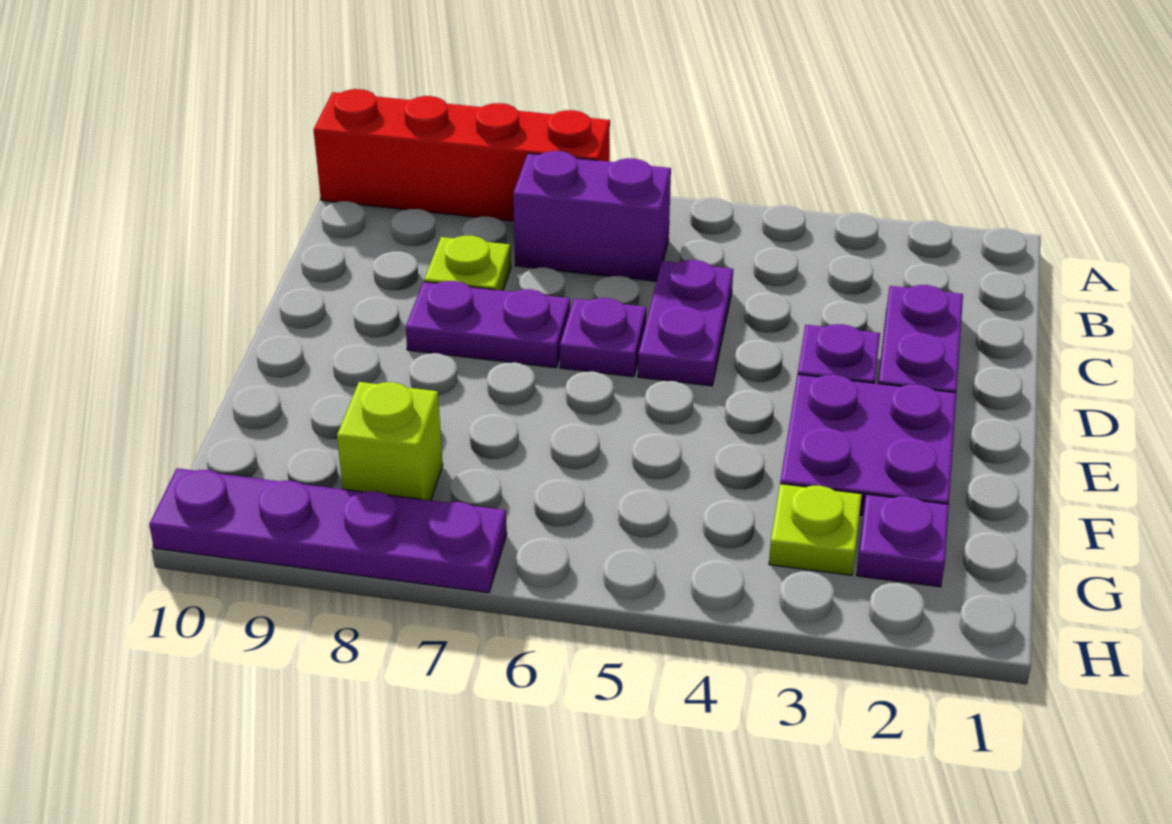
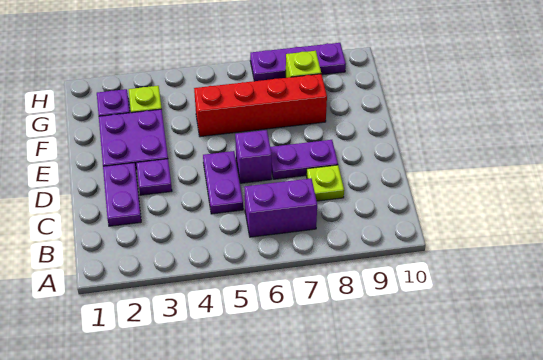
red 1x4 brick [314,89,610,221] -> red 1x4 brick moved to [194,74,327,137]
purple 1x1 plate [560,298,646,377] -> purple 1x1 brick [235,130,272,183]
purple 1x4 plate [149,468,507,593] -> purple 1x3 plate [250,43,346,81]

